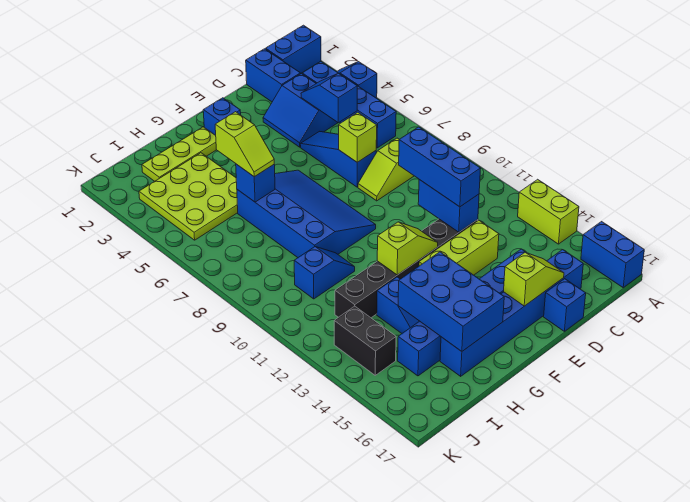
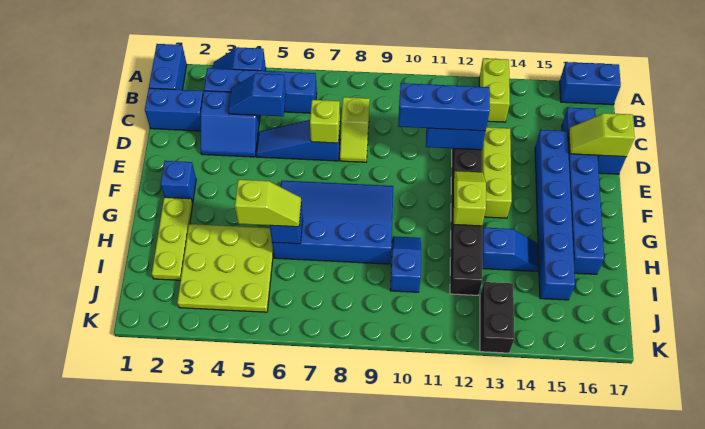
lime 1x2 brick [518,179,579,244] -> lime 1x2 brick turned to [479,58,510,122]
lime 1x2 slope [504,253,564,306] -> lime 1x2 slope turned to [569,113,635,157]
blue 2x3 brick [398,252,504,351] -> none
black 1x2 brick [334,306,396,375] -> black 1x2 brick turned to [480,282,514,353]

